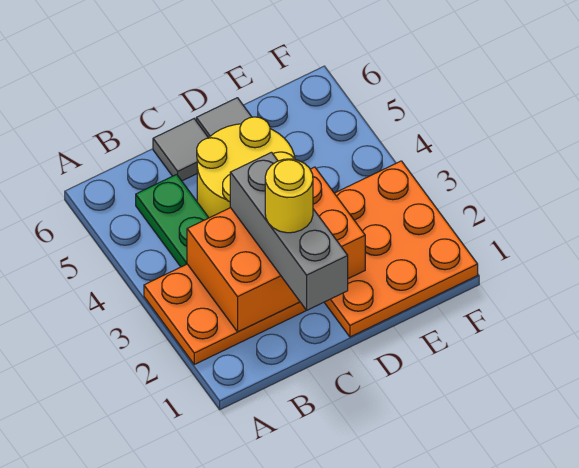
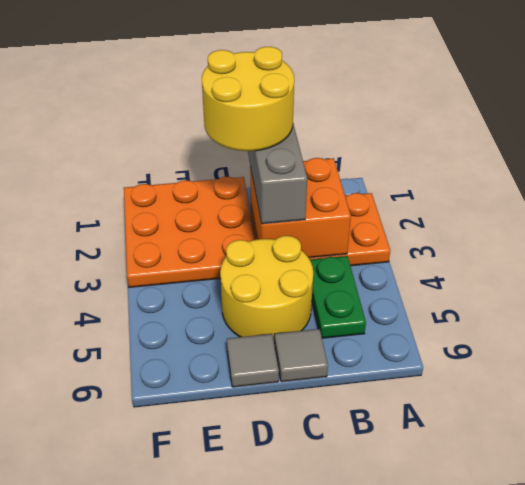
orange 2x3 brick [187,167,365,332] -> orange 2x2 brick [250,158,351,258]
yellow 1x1 round brick [265,159,313,233] -> yellow 2x2 round brick [202,47,294,151]

